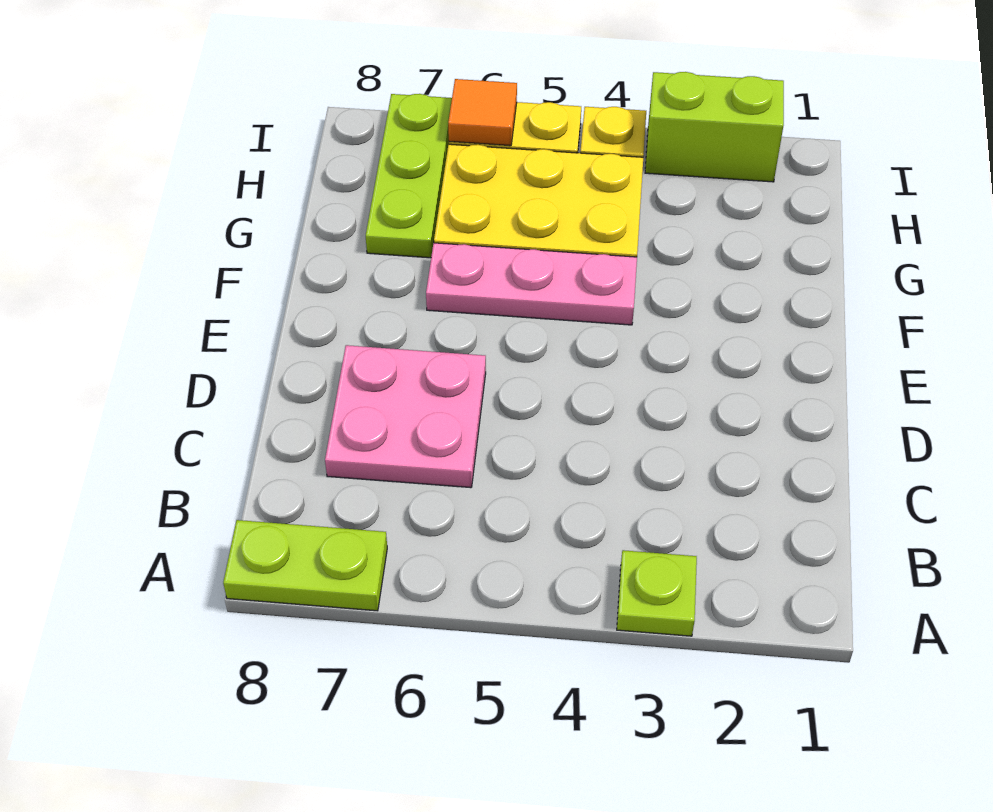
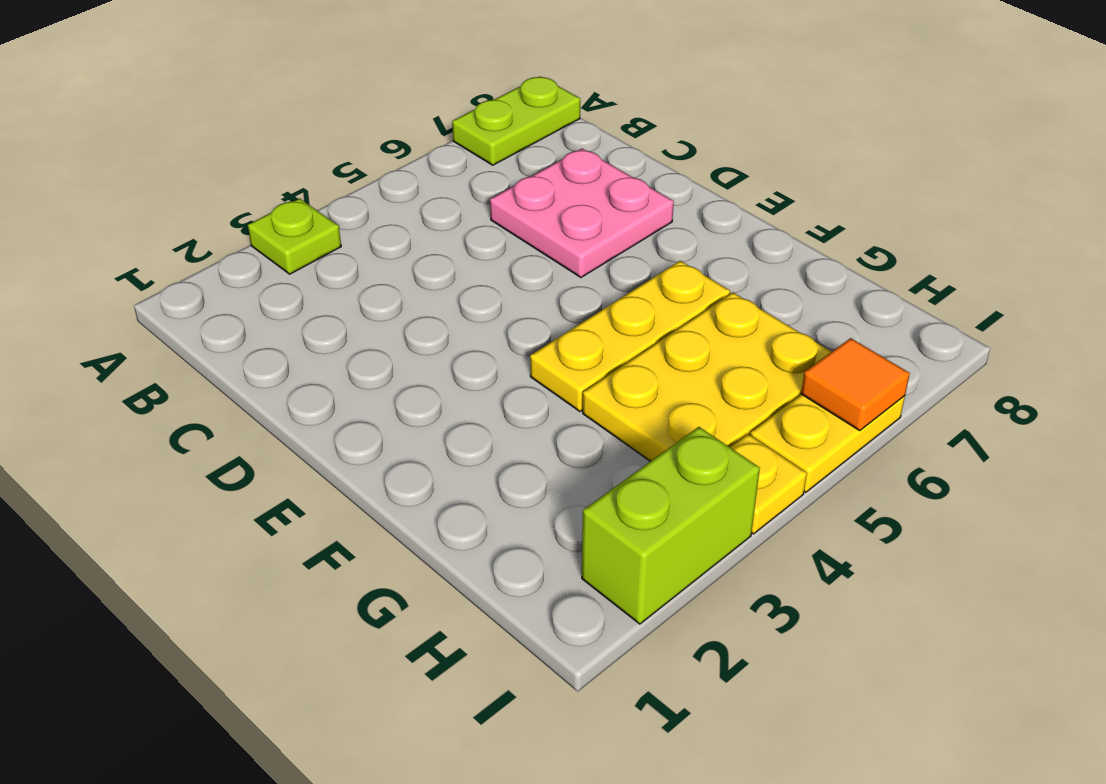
pink 1x3 plate [426,243,637,325] -> yellow 1x3 plate [530,261,730,411]
lime 1x3 plate [366,94,452,258] -> none

